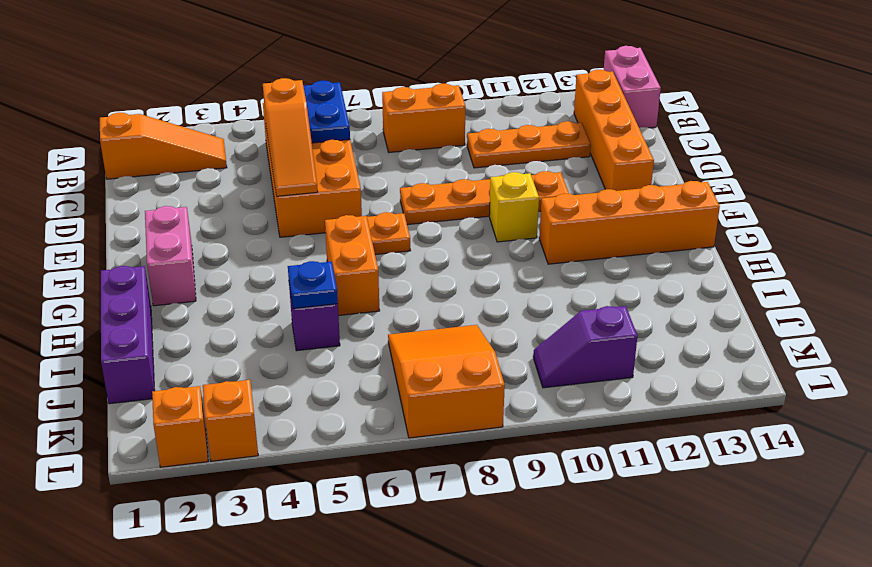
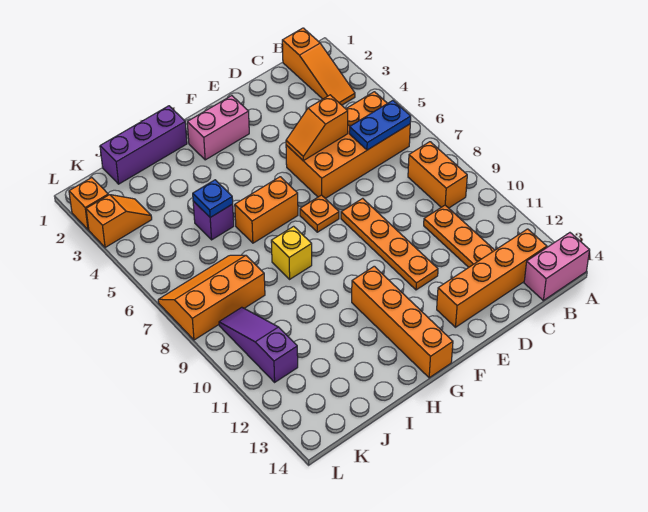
orange 1x3 slope [263,78,318,196] -> orange 1x2 slope [286,95,348,161]
yellow 1x1 brick [489,172,539,242] -> yellow 1x1 brick moved to [271,226,312,279]
orange 2x3 slope [388,325,505,438] -> orange 2x3 slope turned to [158,255,265,340]
purple 1x2 slope [533,306,637,388] -> purple 1x3 slope [219,307,298,382]

